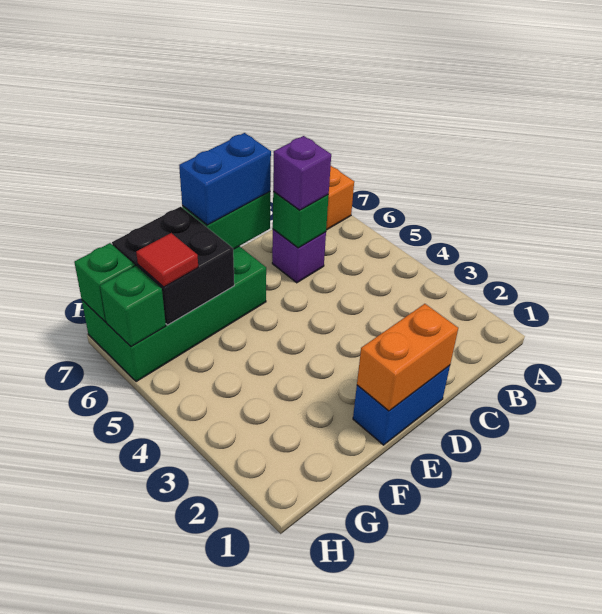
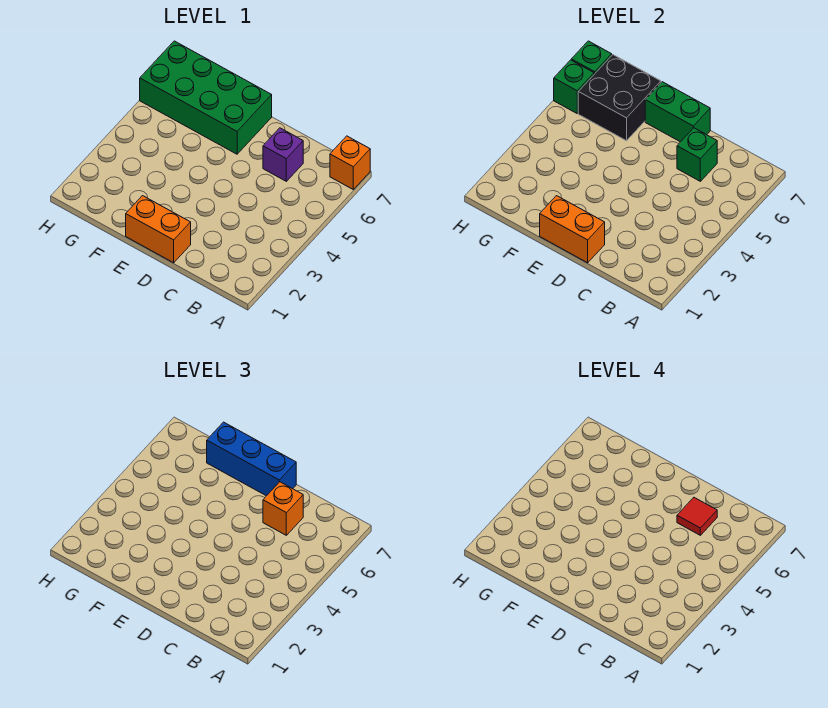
purple 1x1 brick [273,136,331,210] -> orange 1x1 brick [263,482,303,535]
blue 1x2 brick [353,365,450,445] -> orange 1x2 brick [126,196,191,263]
blue 1x2 brick [179,133,271,225] -> blue 1x3 brick [207,422,296,496]
red 1x1 tile [136,233,198,287] -> red 1x1 tile moved to [677,498,717,535]

